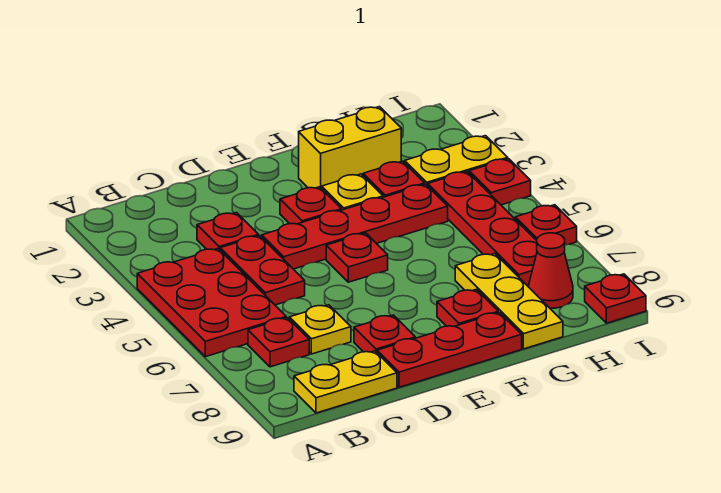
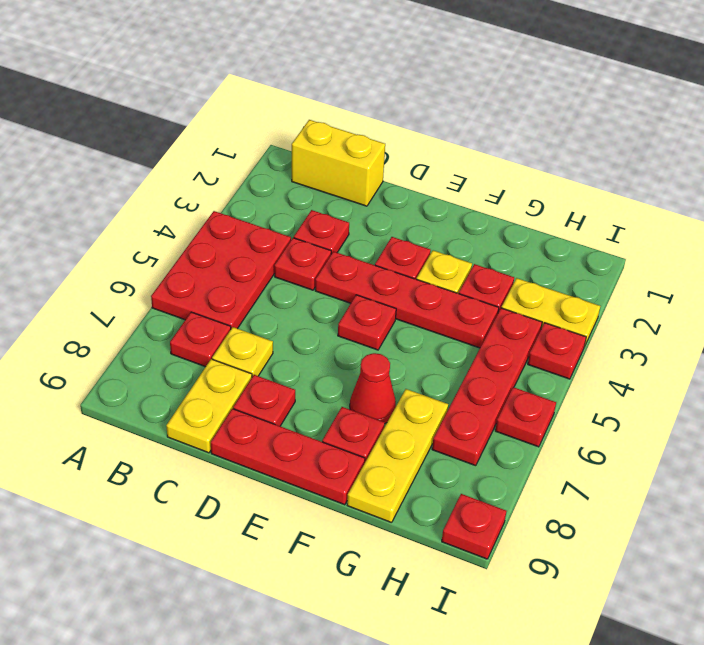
yellow 1x2 plate [294,351,397,413] -> yellow 1x2 plate turned to [166,359,252,453]
red 1x2 plate [220,236,305,305] -> red 1x1 plate [274,238,331,290]
yellow 1x2 brick [299,107,401,189] -> yellow 1x2 brick moved to [292,120,385,206]
red 1x1 cone [528,233,573,308] -> red 1x1 cone moved to [350,353,396,423]

